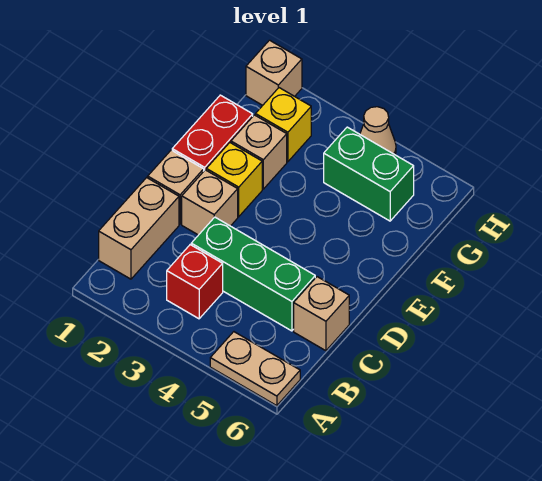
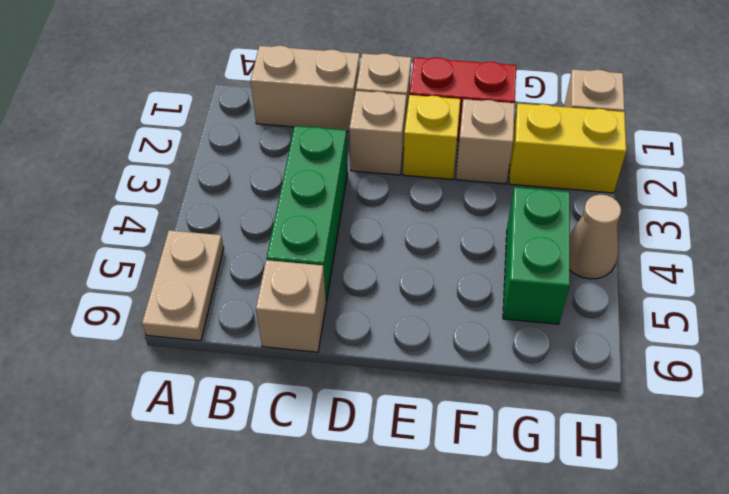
red 1x1 brick [167,245,223,319] -> none
yellow 1x1 brick [256,88,311,162] -> yellow 1x2 brick [509,104,626,193]

